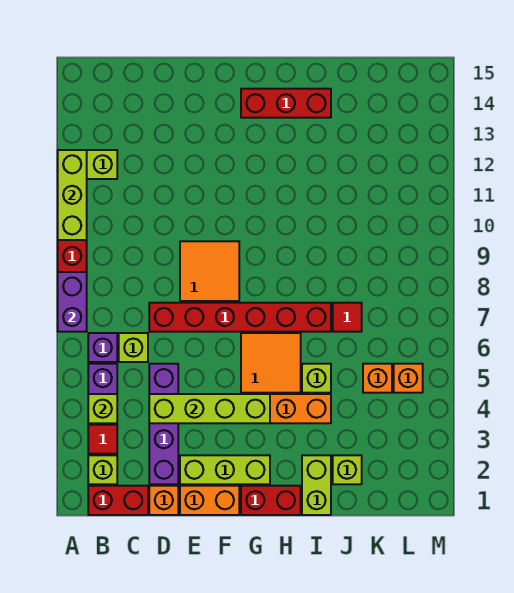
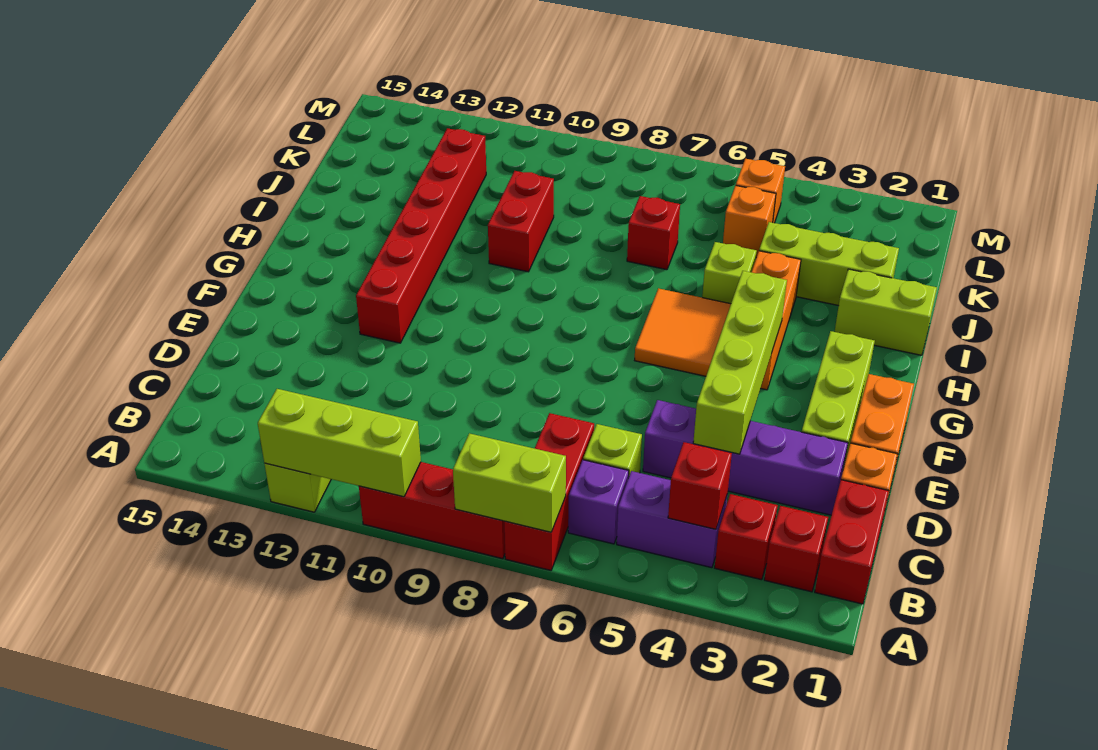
purple 1x2 brick [58,272,87,332] -> lime 1x2 brick [453,433,566,532]
lime 1x1 brick [88,455,117,484] -> red 1x1 brick [764,506,828,592]
red 1x1 tile [88,425,117,454] -> red 1x1 brick [715,494,778,580]
lime 1x1 brick [88,394,117,423] -> red 1x1 brick [668,442,732,529]
red 1x6 brick [149,303,331,332] -> red 1x6 brick moved to [356,128,486,343]
orange 2x2 tile [180,241,239,301] -> none
red 1x2 brick [241,486,301,515] -> red 1x2 brick moved to [488,171,554,272]
red 1x3 brick [241,89,331,118] -> red 1x3 brick moved to [504,413,594,570]
lime 1x1 brick [333,455,362,484] -> lime 1x3 brick [759,222,899,306]
red 1x1 tile [333,303,362,332] -> red 1x1 brick [627,196,680,270]

